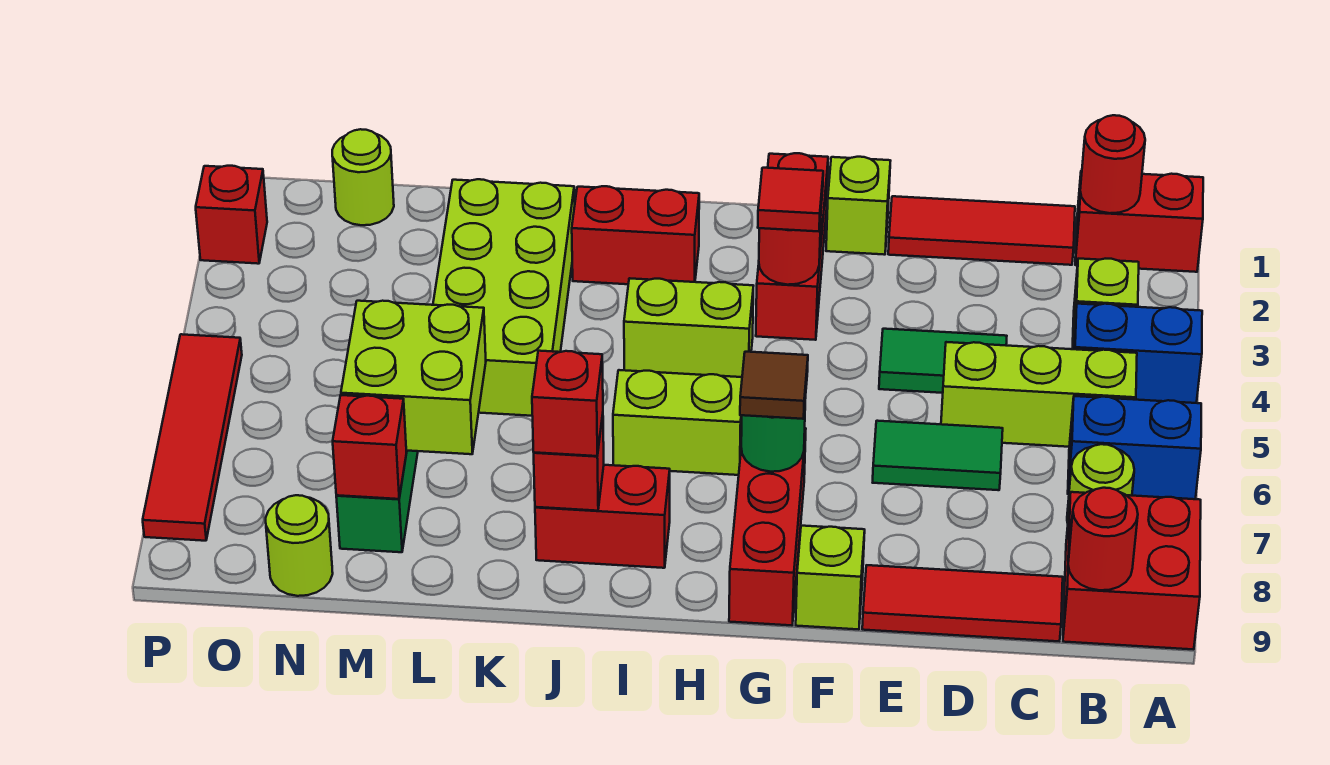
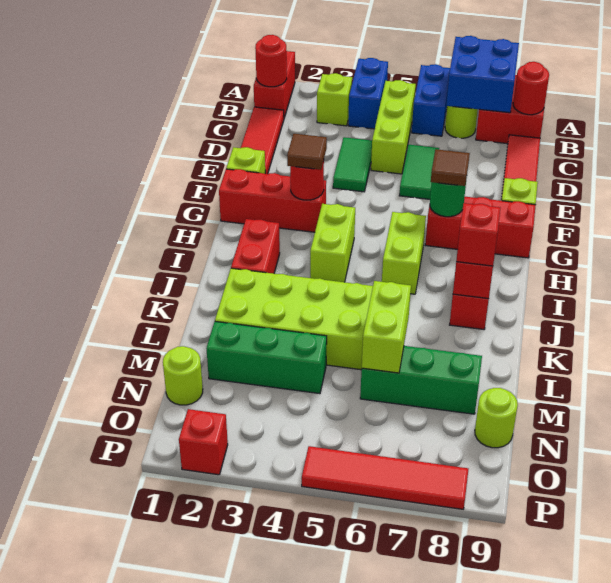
none -> blue 2x2 brick [446,36,519,113]
red 1x1 tile [758,168,823,231] -> brown 1x1 tile [287,134,327,170]
lime 2x2 brick [341,301,486,454] -> lime 1x2 brick [362,281,411,373]
none -> green 1x3 brick [206,322,327,394]
red 1x1 brick [333,395,407,499] -> none

